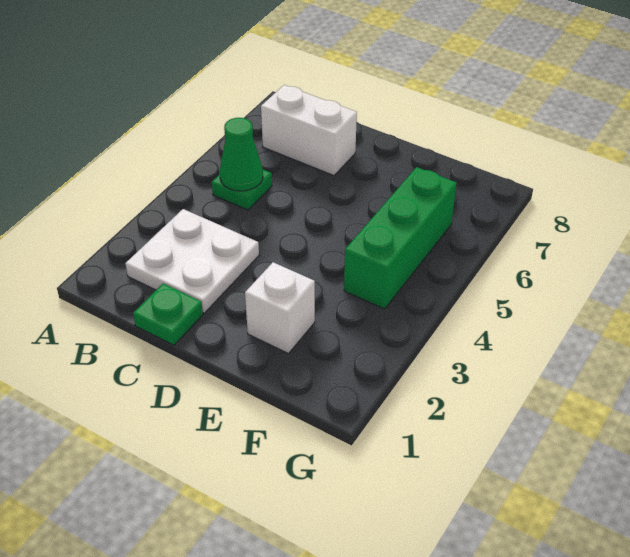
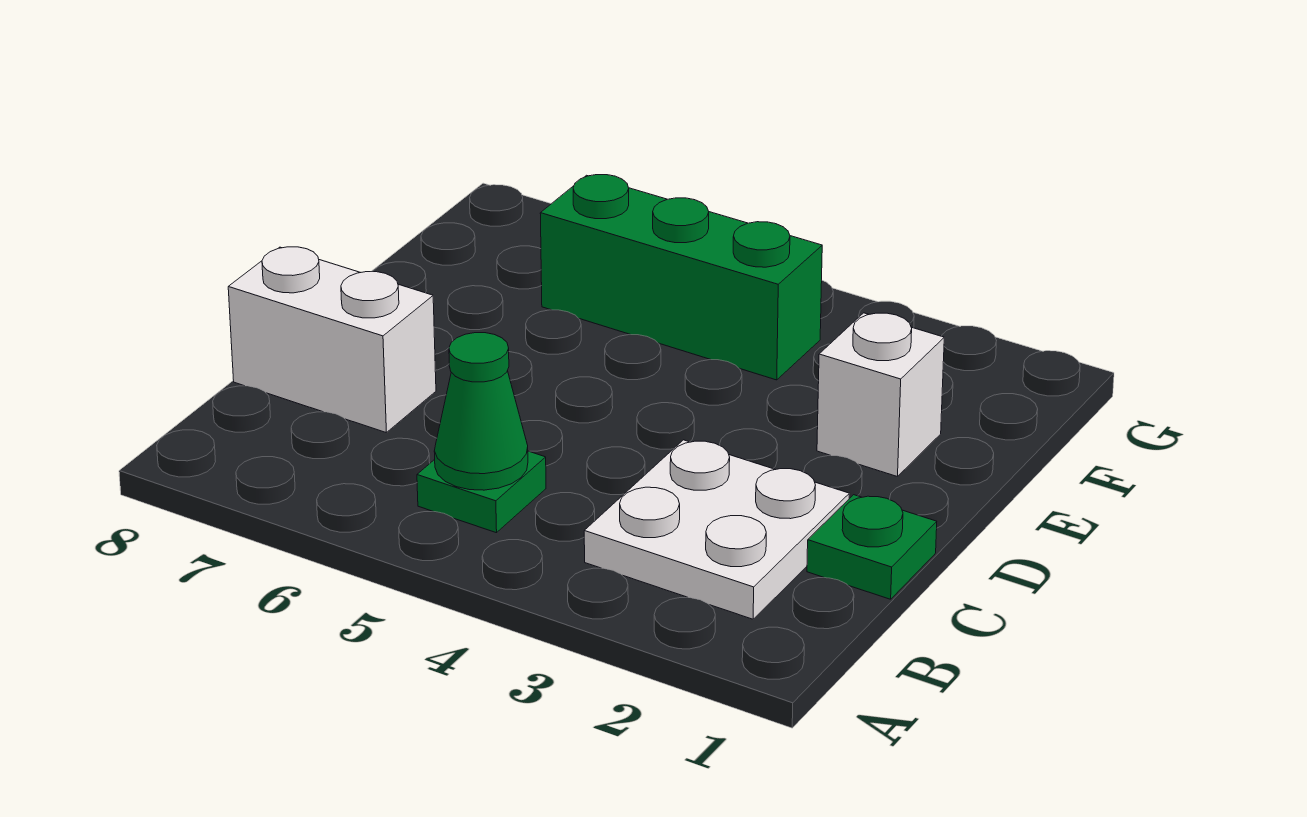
white 1x2 brick [261,85,357,176] -> white 1x2 brick turned to [228,247,436,432]

